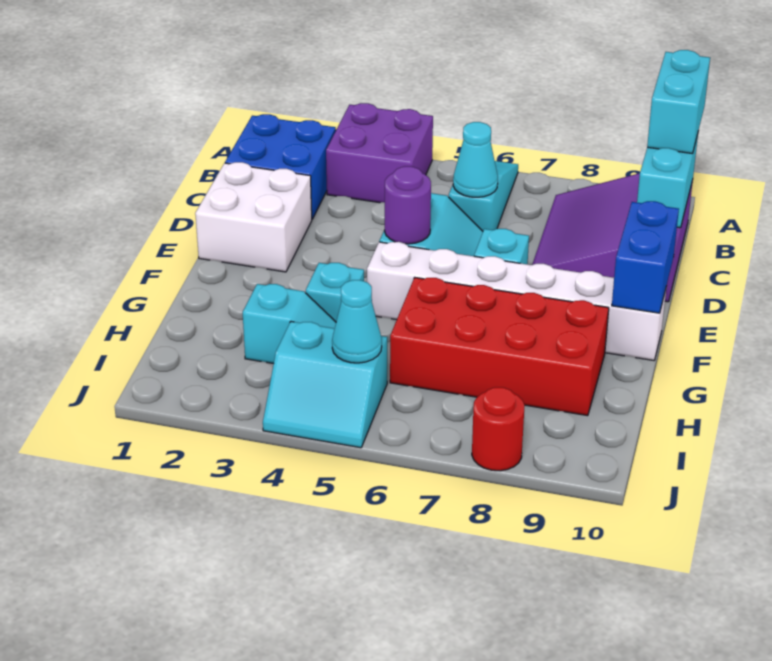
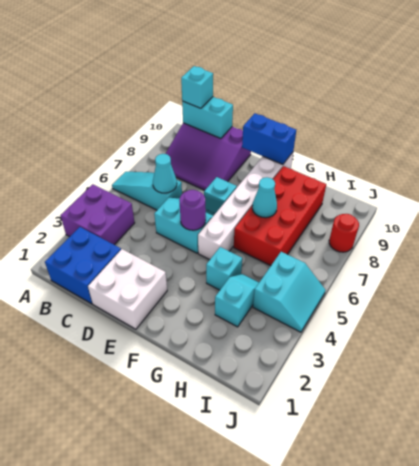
cyan 1x2 brick [647,50,710,154] -> cyan 1x1 brick [181,66,213,108]
cyan 1x1 cone [332,280,382,363] -> cyan 1x1 cone moved to [252,177,277,218]

